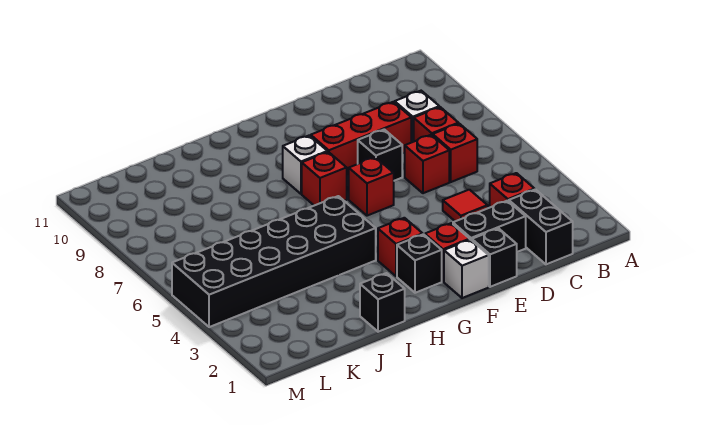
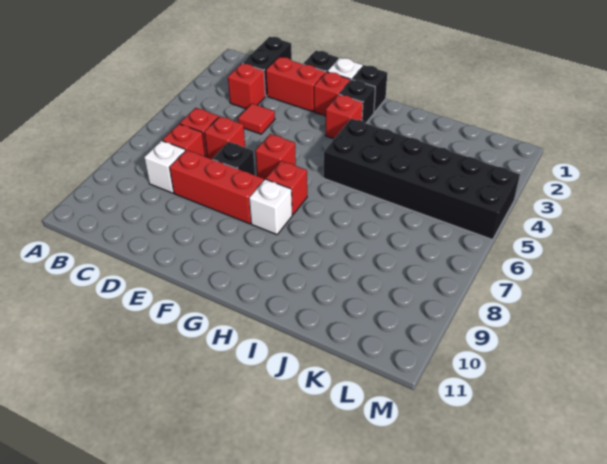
black 1x2 brick [453,201,526,252] -> red 1x2 brick [266,57,326,112]
black 1x1 brick [360,273,405,332] -> black 1x1 brick moved to [352,65,387,112]

